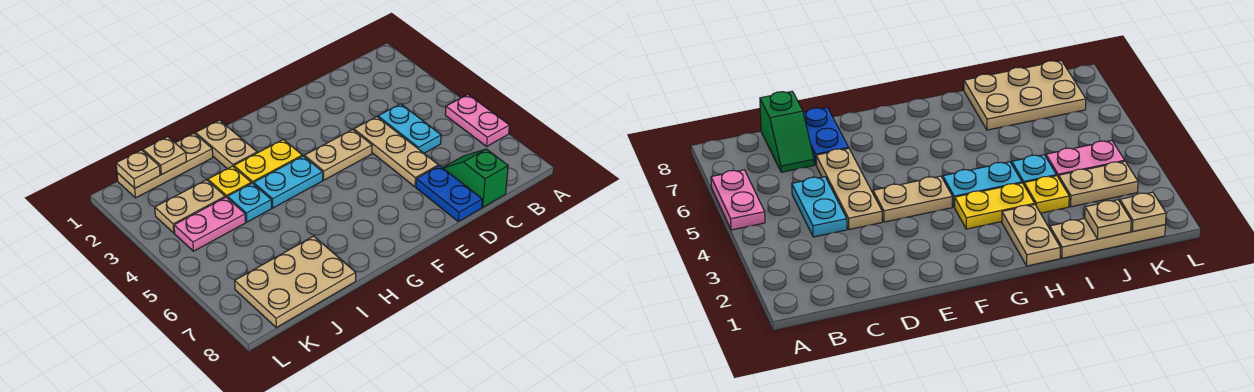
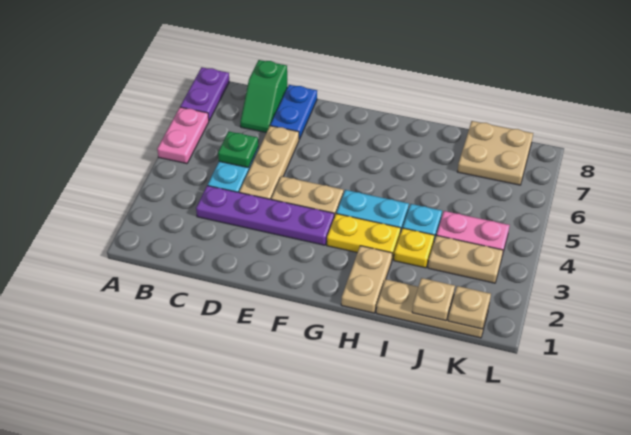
none -> purple 1x2 plate [180,67,229,120]
none -> purple 1x4 plate [196,186,334,245]
none -> green 1x1 plate [218,131,258,168]
tan 2x3 plate [235,236,356,327] -> tan 2x2 plate [457,121,533,185]

